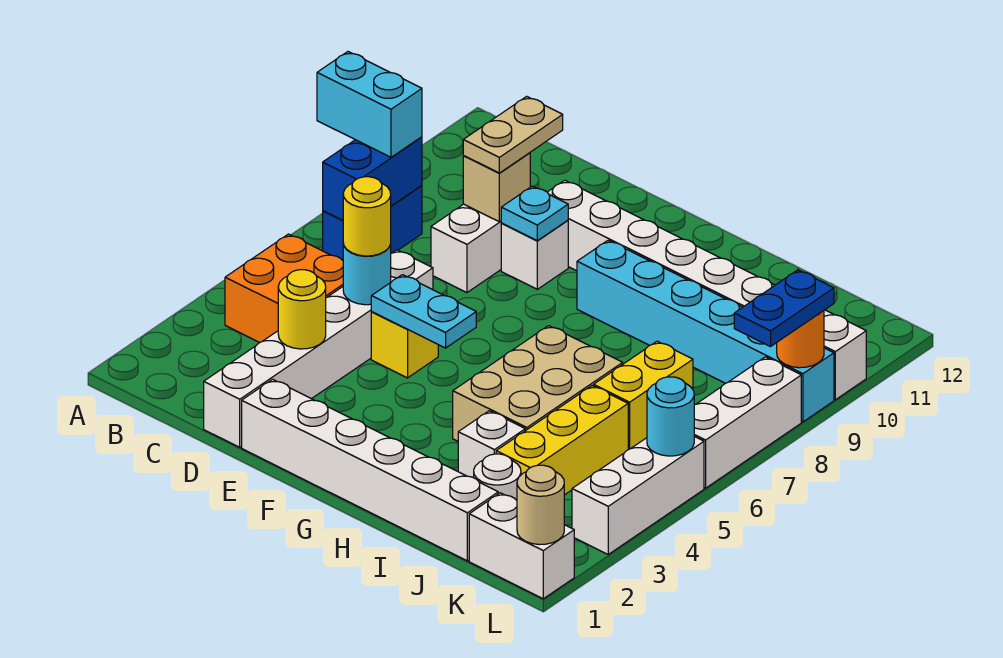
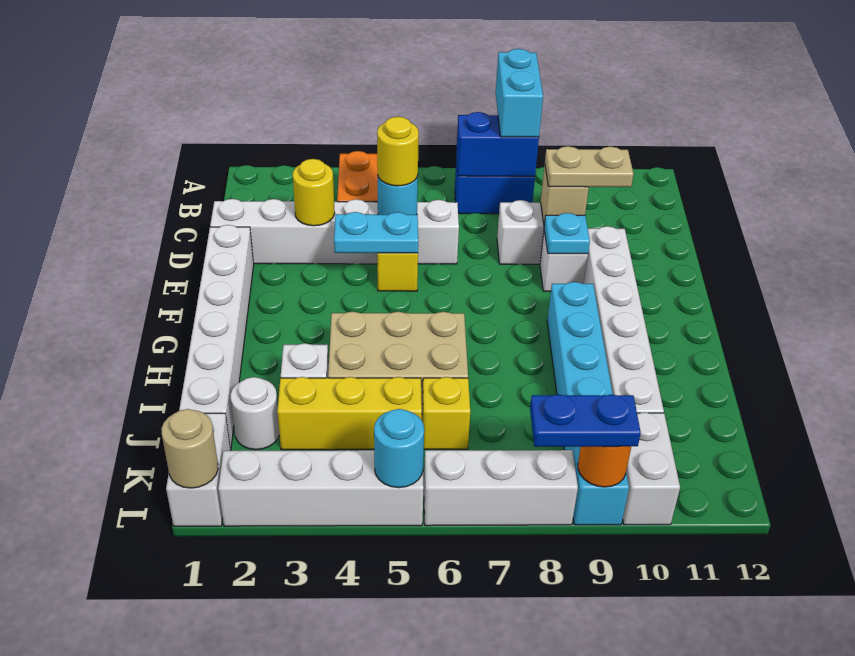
cyan 1x2 plate [371,275,476,348] -> cyan 1x2 plate turned to [334,212,418,253]
yellow 1x2 brick [594,341,693,450] -> yellow 1x1 brick [422,377,470,449]
white 1x3 brick [572,436,704,554] -> white 1x4 brick [218,450,424,526]

